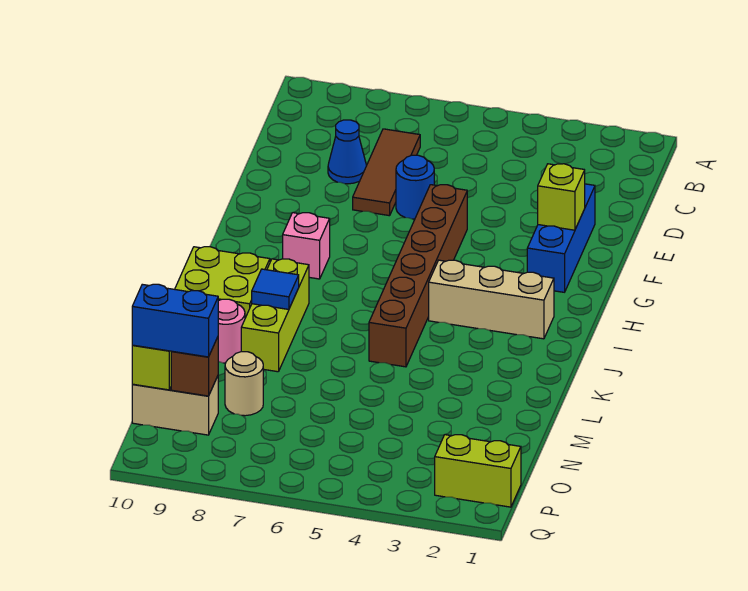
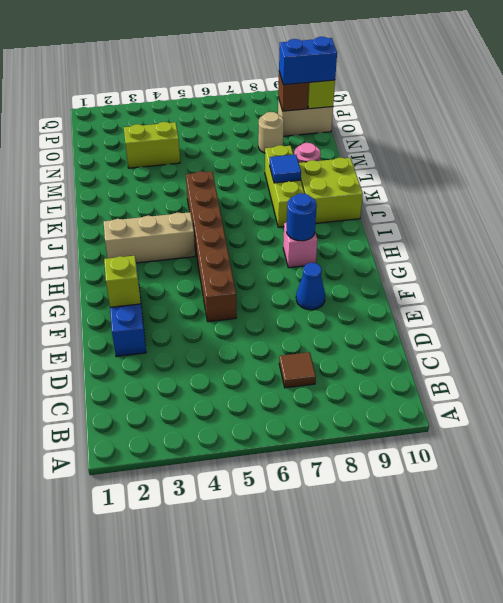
brown 1x3 tile [353,129,420,216] -> brown 1x1 tile [279,352,316,388]
blue 1x1 cone [328,120,366,184] -> blue 1x1 cone moved to [296,263,325,310]
blue 1x1 round brick [396,155,434,219] -> blue 1x1 round brick moved to [287,193,317,241]
lime 1x2 brick [435,435,521,507] -> lime 1x2 brick moved to [124,122,180,168]

